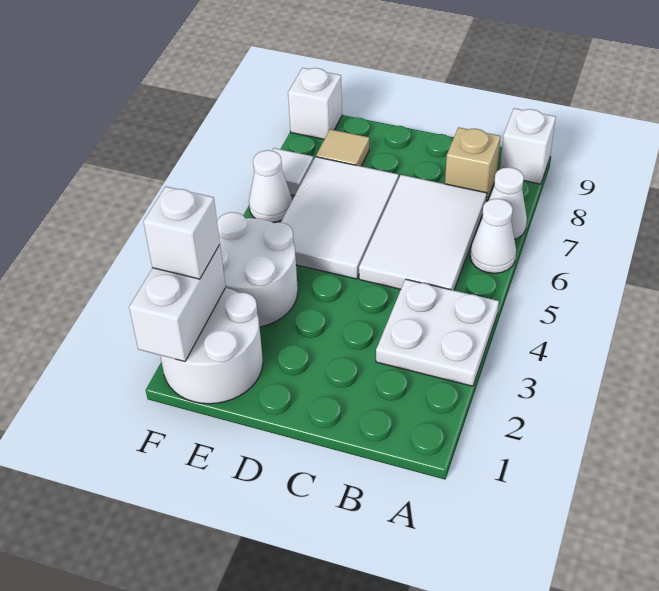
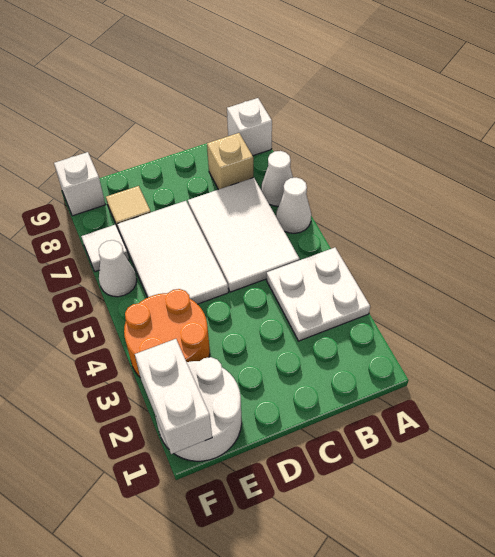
white 2x2 round brick [217,212,298,327] -> orange 2x2 round brick [124,289,210,377]
white 1x1 brick [143,187,220,279] -> none

